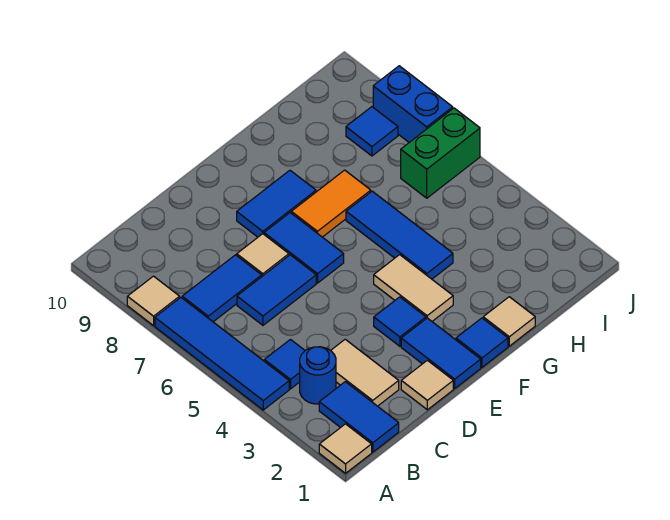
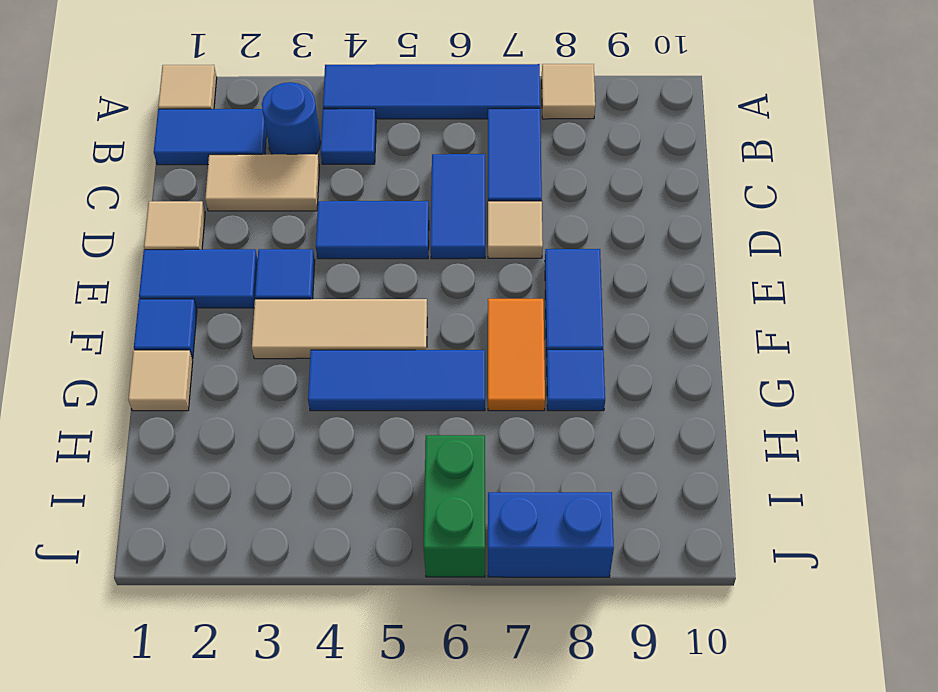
blue 1x2 tile [264,213,344,283] -> blue 1x2 tile moved to [316,201,429,259]
tan 1x2 tile [374,255,453,321] -> tan 1x3 tile [252,299,427,359]
blue 1x1 tile [346,107,398,156] -> blue 1x1 tile moved to [547,350,605,411]

